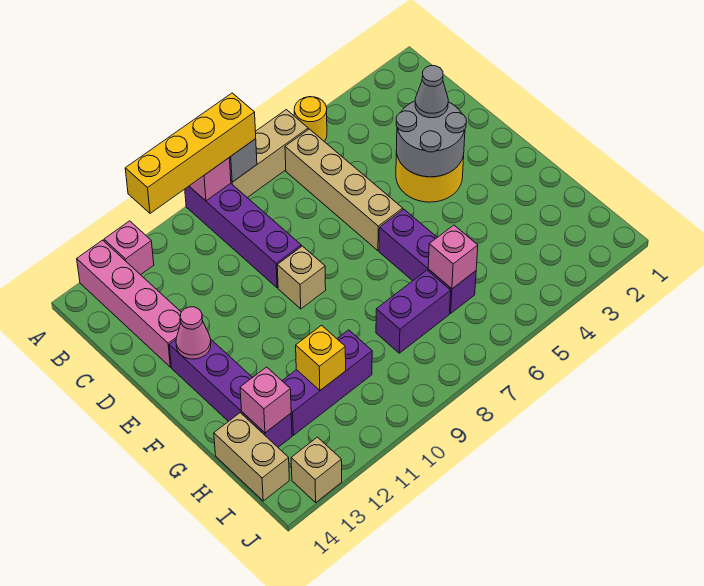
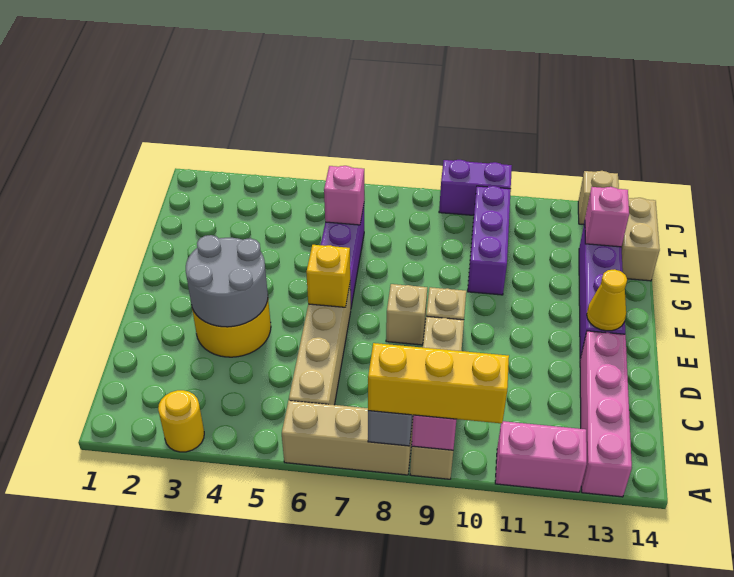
yellow 1x1 round brick [294,97,327,141] -> yellow 1x1 round brick moved to [158,390,204,452]
yellow 1x4 brick [125,93,256,213] -> yellow 1x3 brick [368,343,509,424]
purple 1x4 brick [185,183,301,288] -> tan 1x4 brick [410,316,464,479]
pink 1x1 brick [104,221,154,275] -> pink 1x2 brick [495,421,587,492]
grey 1x1 cone [415,66,448,118] -> none
none -> tan 1x1 brick [386,284,427,345]
pink 1x1 cone [176,307,211,359] -> yellow 1x1 cone [587,269,627,331]
purple 1x2 brick [376,270,451,353] -> purple 1x2 brick moved to [439,160,512,215]
purple 1x3 brick [282,330,372,435] -> purple 1x3 brick turned to [468,186,511,295]
yellow 1x1 brick [296,325,346,390] -> yellow 1x1 brick moved to [306,245,350,307]

